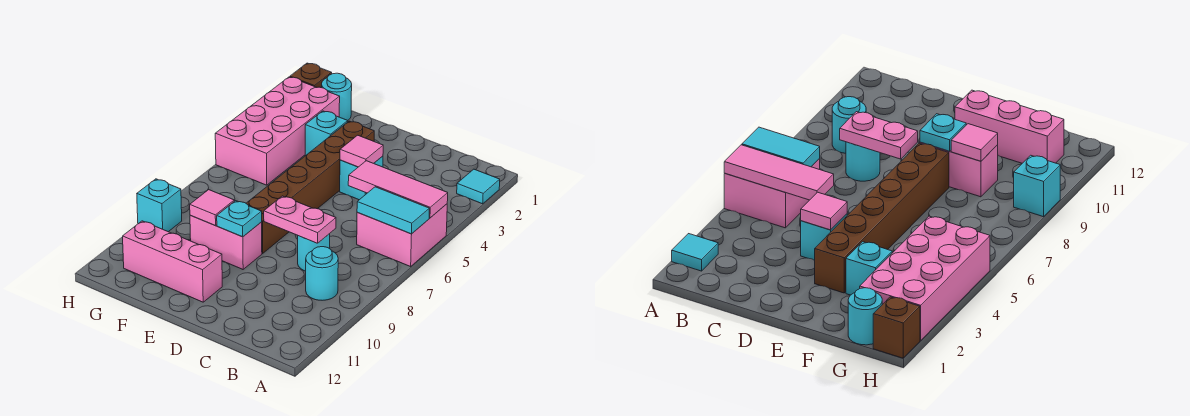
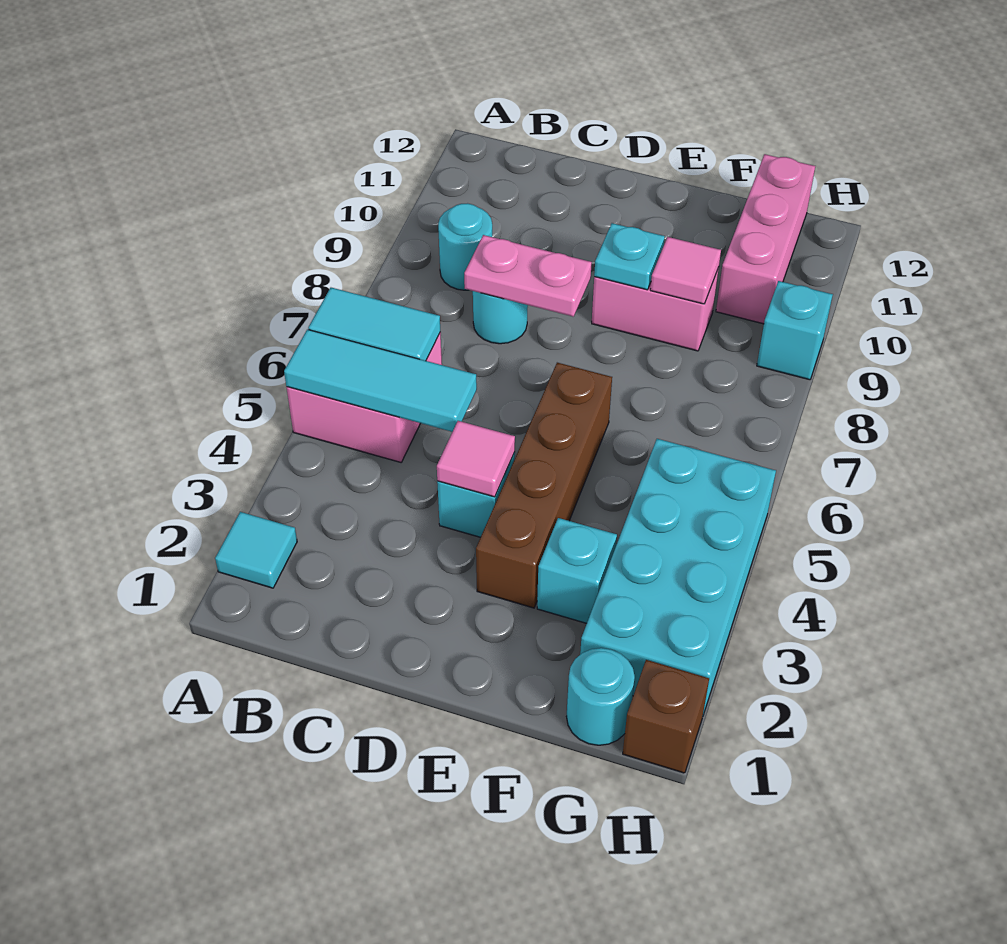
pink 1x3 tile [348,161,448,218] -> cyan 1x3 tile [284,329,477,432]
brown 1x6 brick [246,121,374,253] -> brown 1x4 brick [476,363,612,608]
pink 1x3 brick [123,221,222,302] -> pink 1x3 brick turned to [716,154,815,324]
pink 2x4 brick [215,77,340,185] -> cyan 2x4 brick [580,439,776,715]

